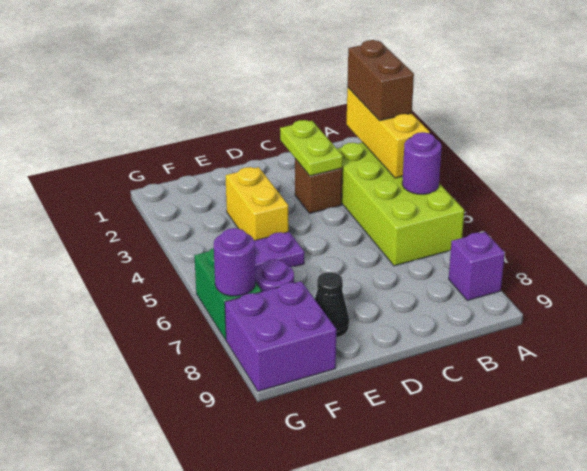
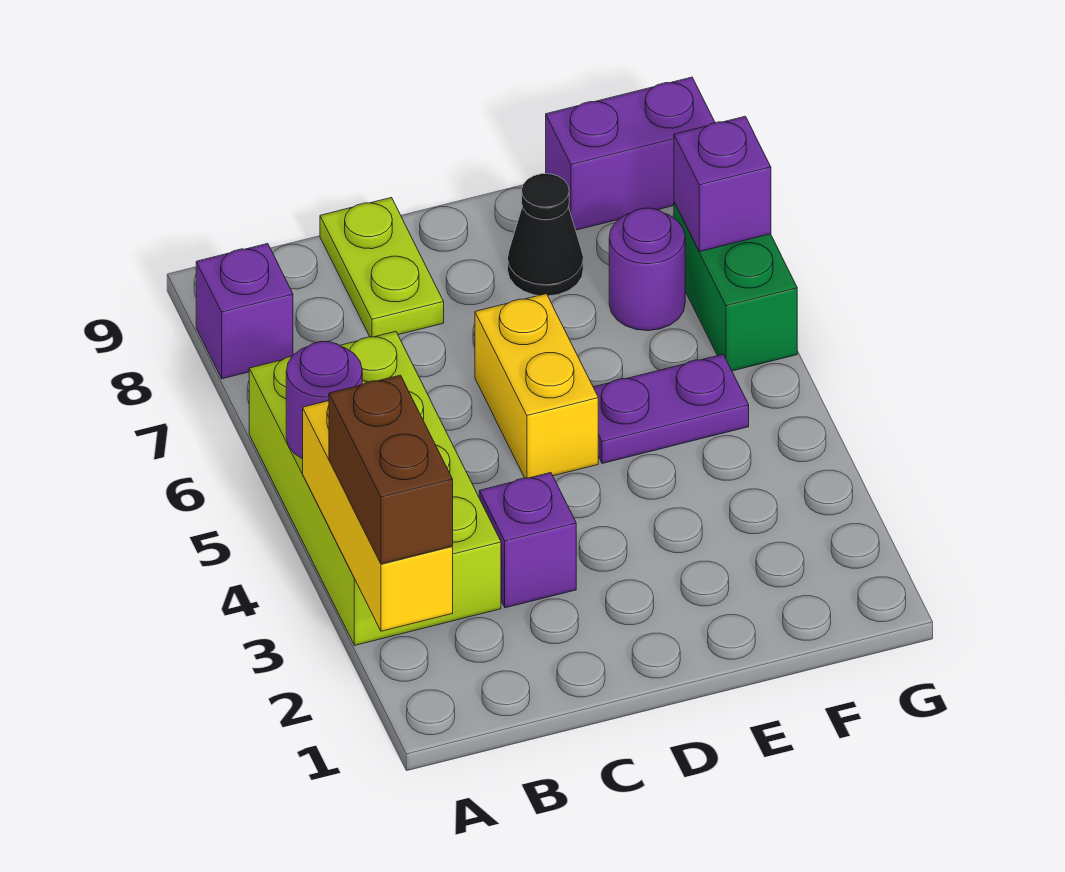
lime 1x2 plate [280,120,343,176] -> lime 1x2 plate moved to [320,198,444,337]
brown 1x1 brick [295,159,343,213] -> purple 1x1 brick [479,473,576,608]
yellow 1x2 brick [226,167,289,241] -> yellow 1x2 brick moved to [475,294,598,478]
purple 2x2 brick [225,281,336,391] -> purple 1x2 brick [546,77,715,230]
purple 1x1 round brick [214,228,255,296] -> purple 1x1 brick [674,116,771,252]

